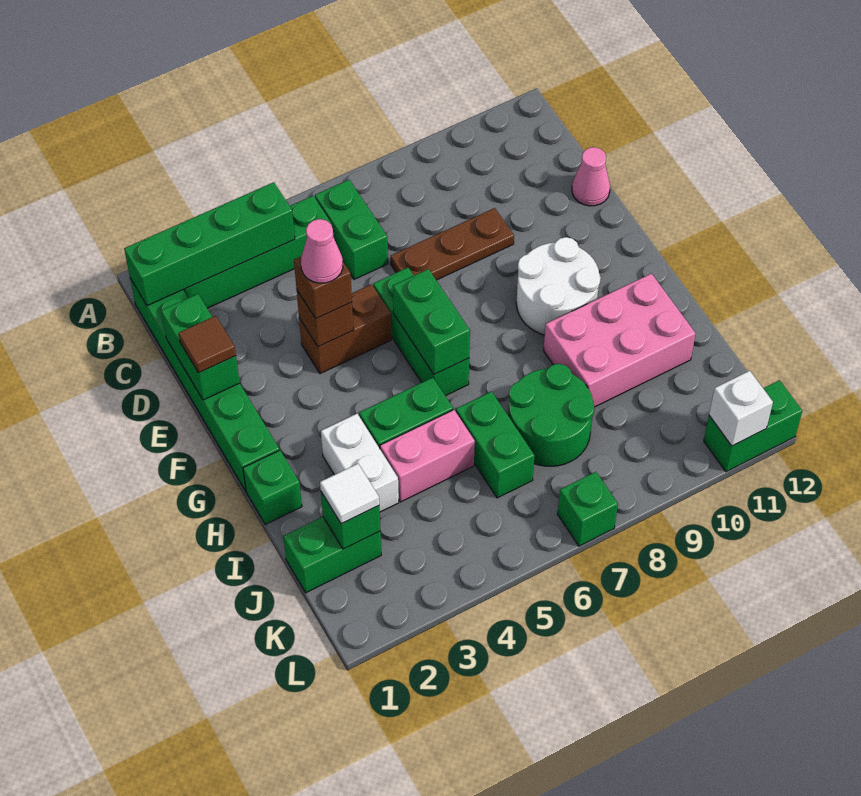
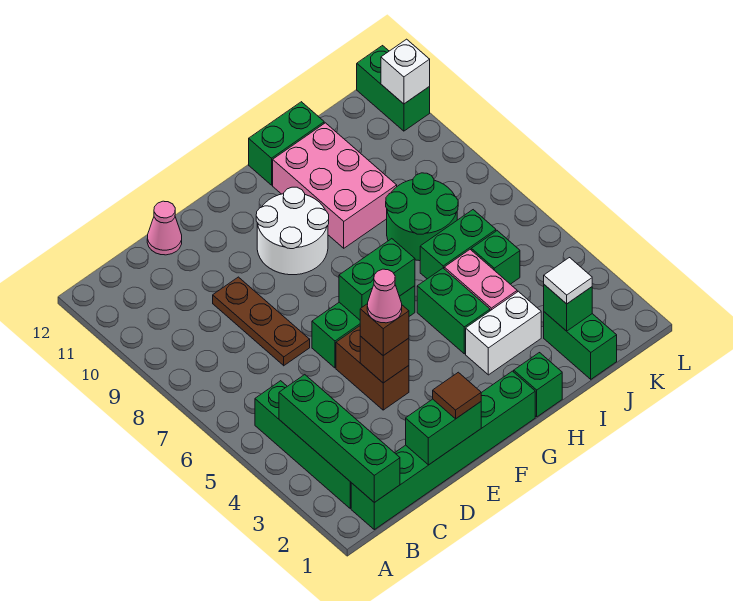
green 1x2 brick [315,180,388,279] -> green 1x2 brick moved to [249,102,324,185]
green 1x1 brick [558,472,618,546] -> green 1x1 brick moved to [471,231,520,284]

